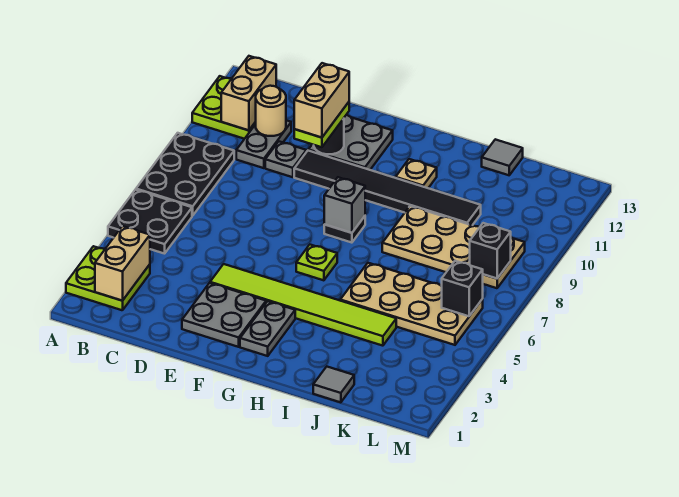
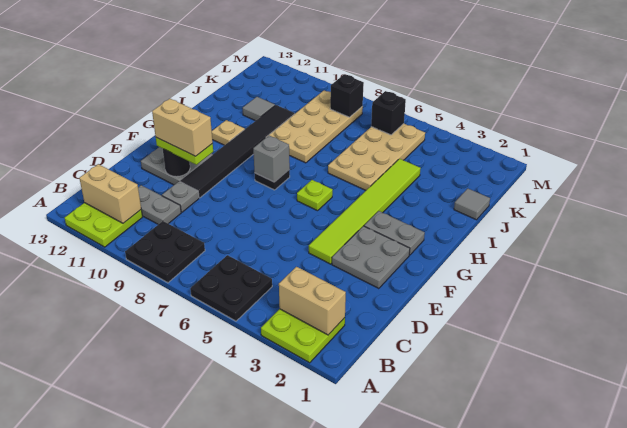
black 2x3 plate [136,133,234,216] -> black 2x2 plate [125,221,205,283]
tan 1x1 round brick [256,86,286,136] -> none
grey 1x1 tile [482,139,523,175] -> grey 1x1 tile moved to [243,97,275,121]

